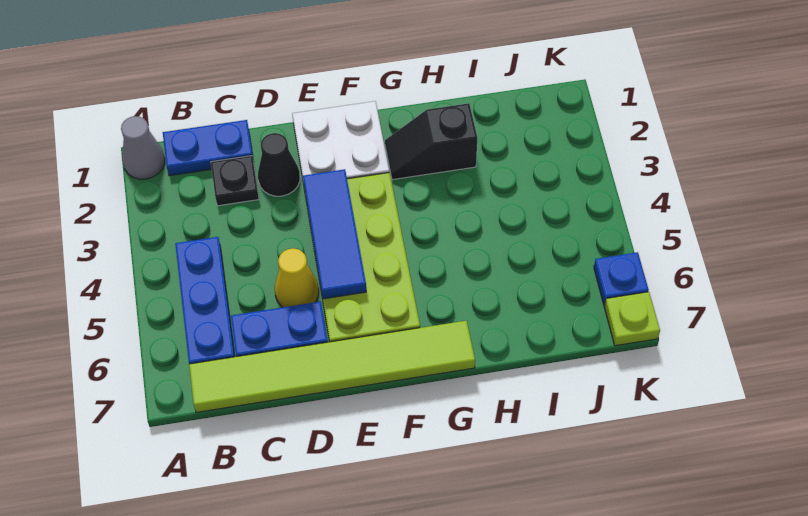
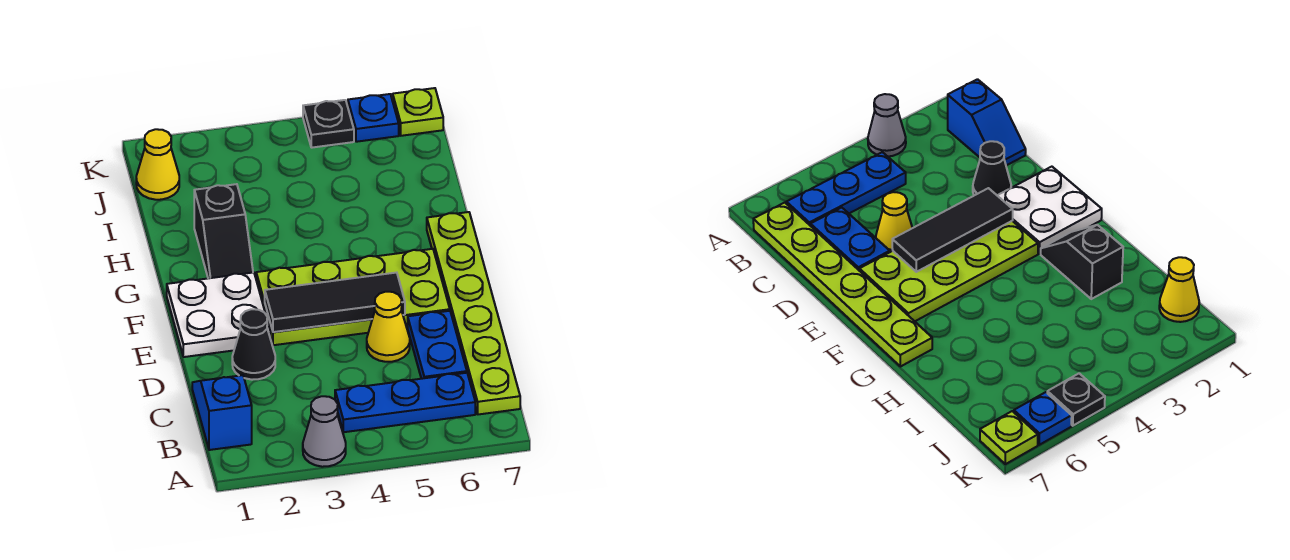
grey 1x1 cone [121,116,165,179] -> grey 1x1 cone moved to [303,396,346,467]
blue 1x2 plate [163,120,253,176] -> blue 1x2 slope [192,375,252,450]
lime 1x6 tile [189,321,475,412] -> lime 1x6 plate [427,212,520,414]
black 1x1 plate [211,156,259,206] -> black 1x1 plate moved to [303,100,354,148]
blue 1x3 tile [303,169,366,299] -> black 1x3 tile [265,273,405,332]
none -> yellow 1x1 cone [136,129,179,200]

